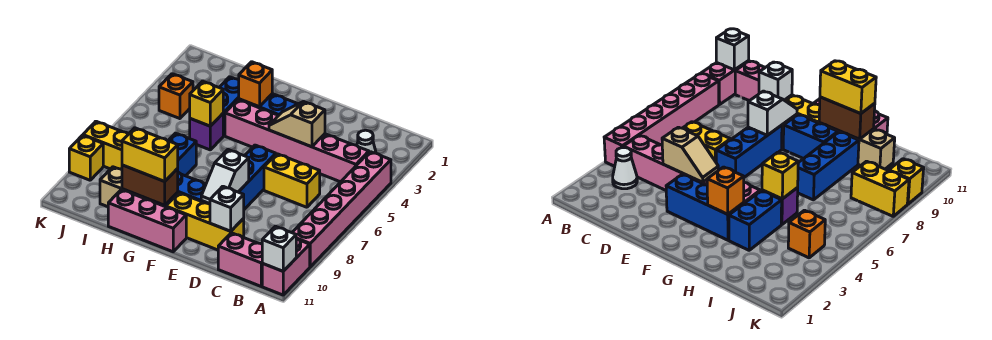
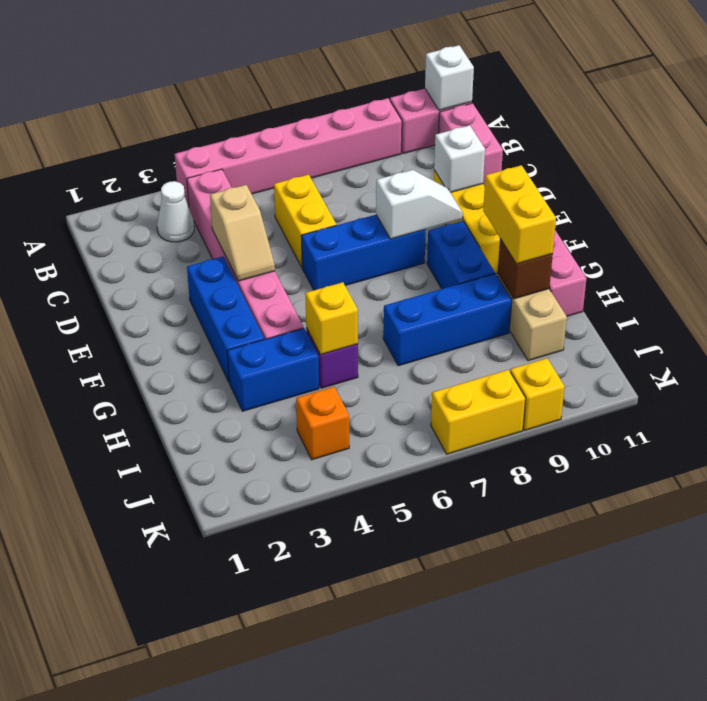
orange 1x1 brick [238,62,272,107] -> none
brown 1x2 brick [122,165,178,205] -> brown 1x1 brick [498,239,553,299]
yellow 1x2 brick [83,121,128,170] -> yellow 1x2 brick turned to [431,370,526,454]

